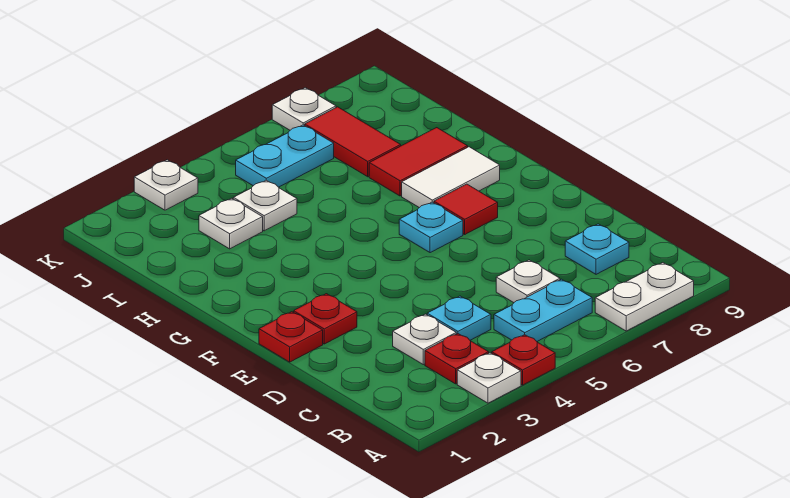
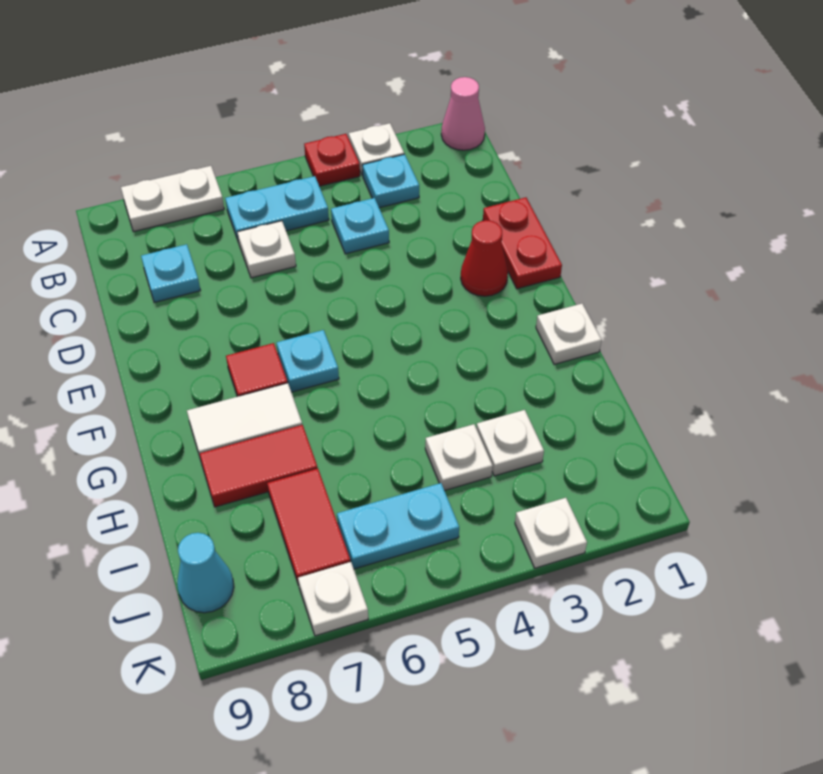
none -> pink 1x1 cone [441,77,485,150]
red 1x1 plate [425,334,489,384] -> cyan 1x1 plate [362,154,419,208]
white 1x1 plate [393,314,456,365] -> white 1x1 plate moved to [536,304,602,364]
red 1x1 plate [259,312,323,362] -> red 1x2 plate [483,197,562,289]
red 1x1 plate [294,294,357,344] -> red 1x1 cone [461,220,508,296]
none -> cyan 1x1 cone [177,533,234,613]

